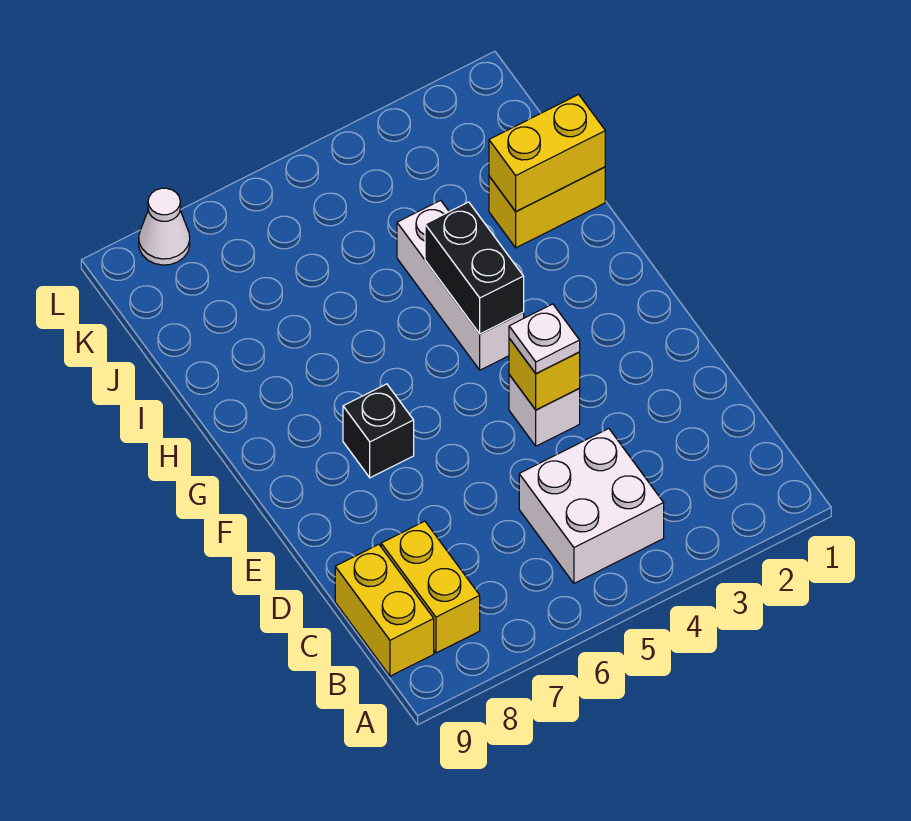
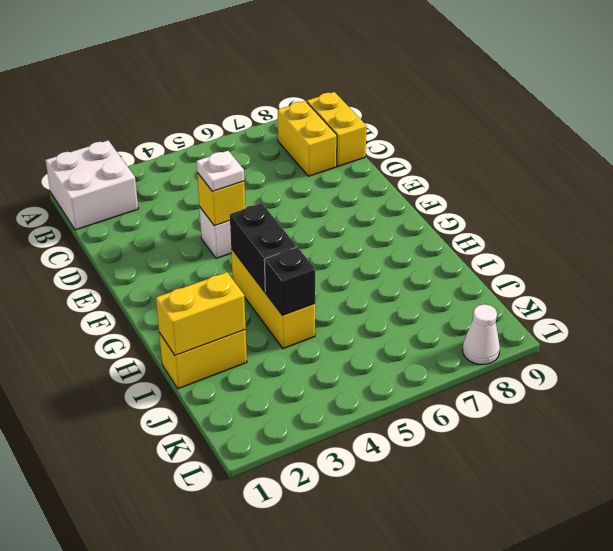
white 2x2 brick [519,429,664,583] -> white 2x2 brick moved to [46,140,138,230]
black 1x1 brick [343,384,414,478] -> black 1x1 brick moved to [264,247,315,316]
white 1x3 brick [397,200,524,370] -> yellow 1x3 brick [231,249,315,349]

